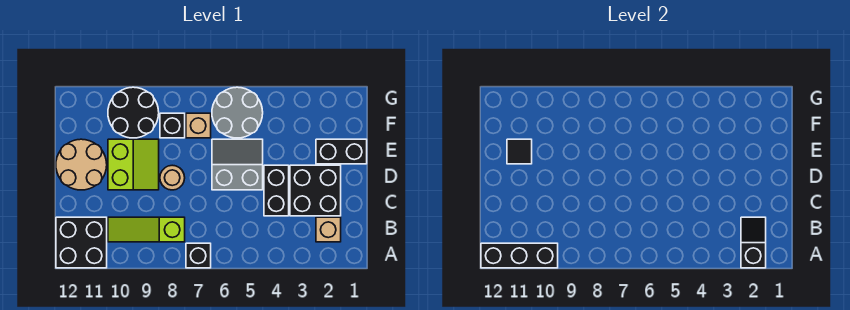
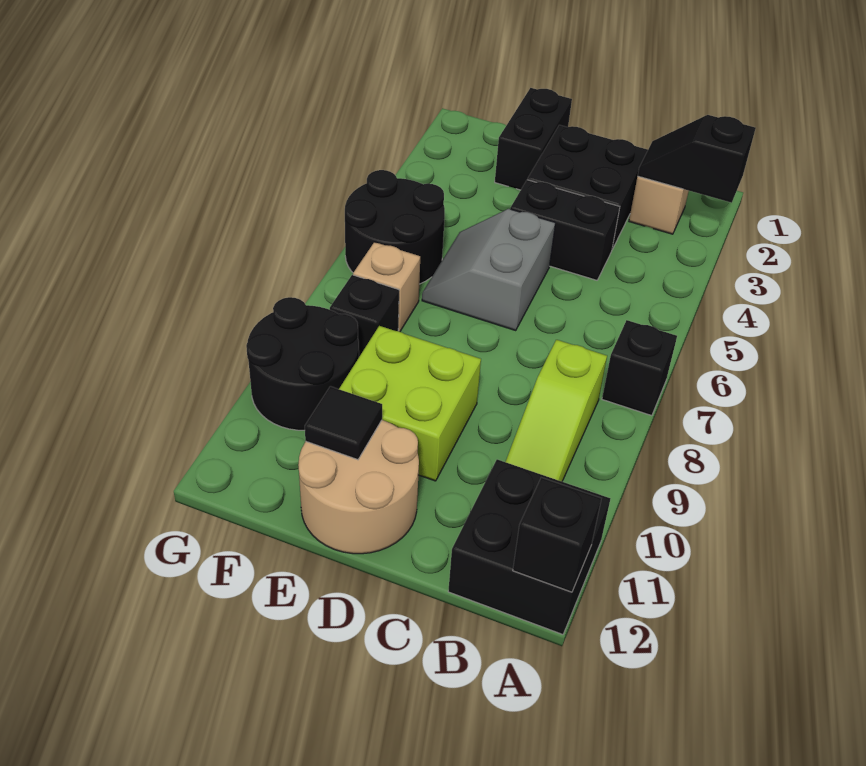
black 1x3 brick [481,243,558,268] -> black 1x1 brick [513,478,601,592]
tan 1x1 round brick [160,165,185,190] -> none
lime 2x2 slope [108,139,159,190] -> lime 2x2 brick [339,326,481,481]
grey 2x2 round brick [212,87,263,138] -> black 2x2 round brick [345,170,445,284]

